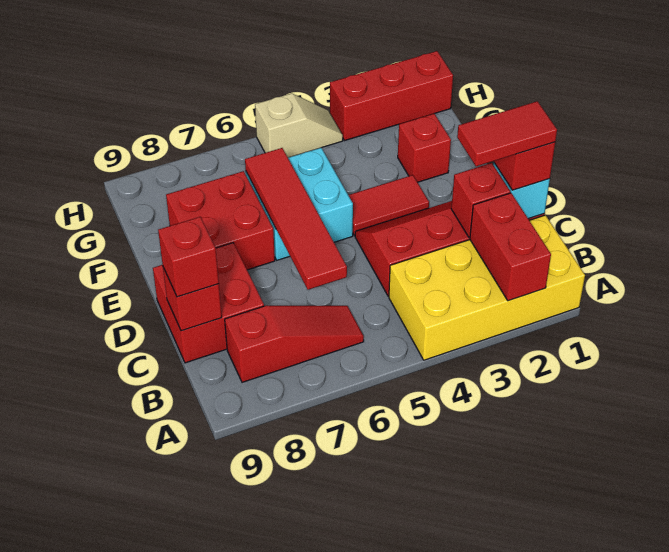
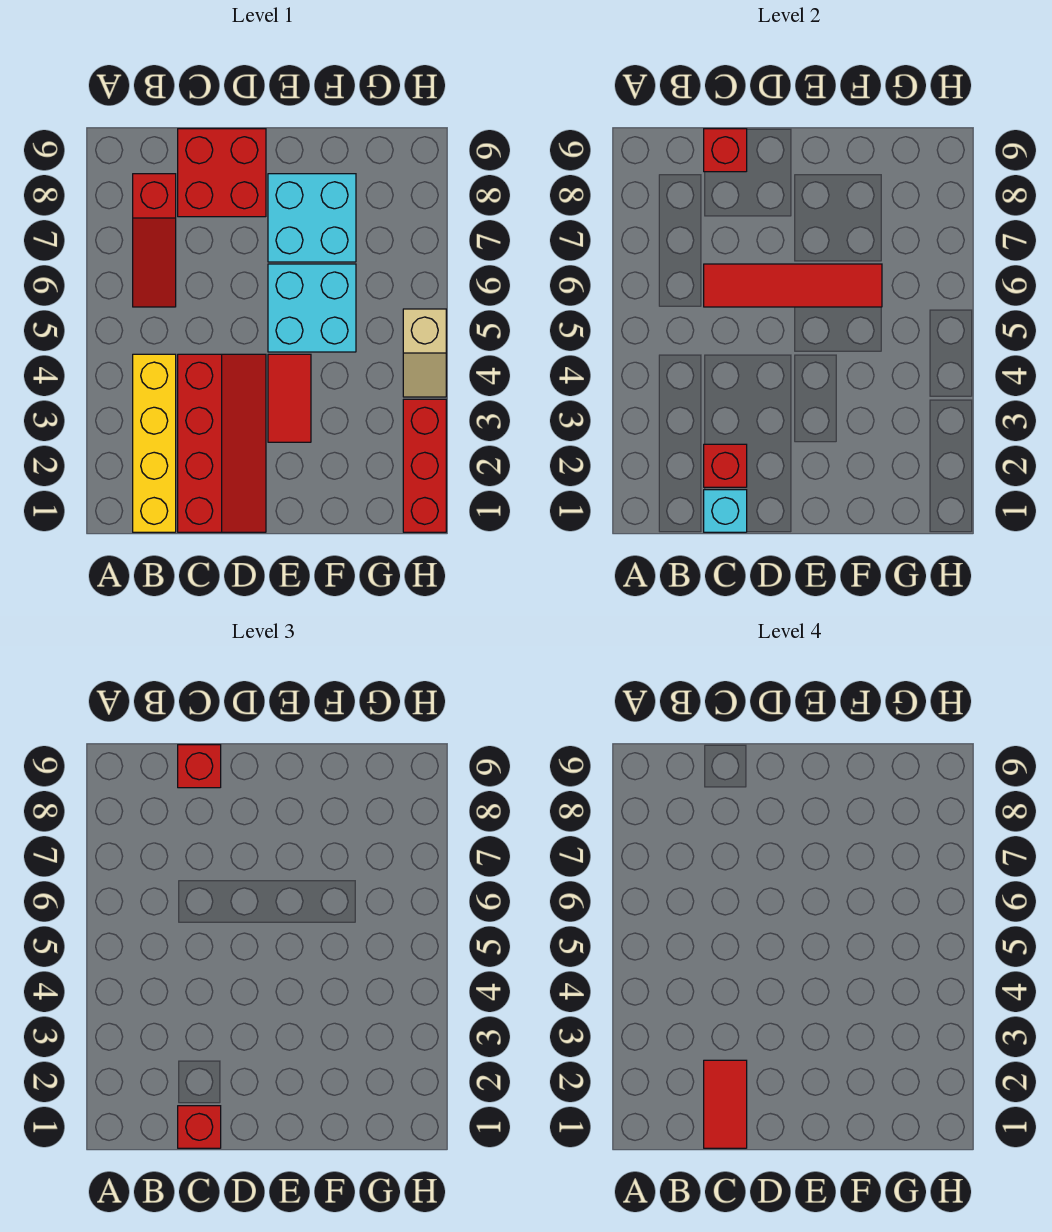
yellow 2x4 brick [389,215,585,360] -> yellow 1x4 brick [133,354,176,532]
red 1x2 brick [470,193,551,301] -> none
red 2x2 brick [166,171,275,270] -> cyan 2x2 brick [268,174,356,262]
red 1x1 brick [398,114,451,182] -> none

